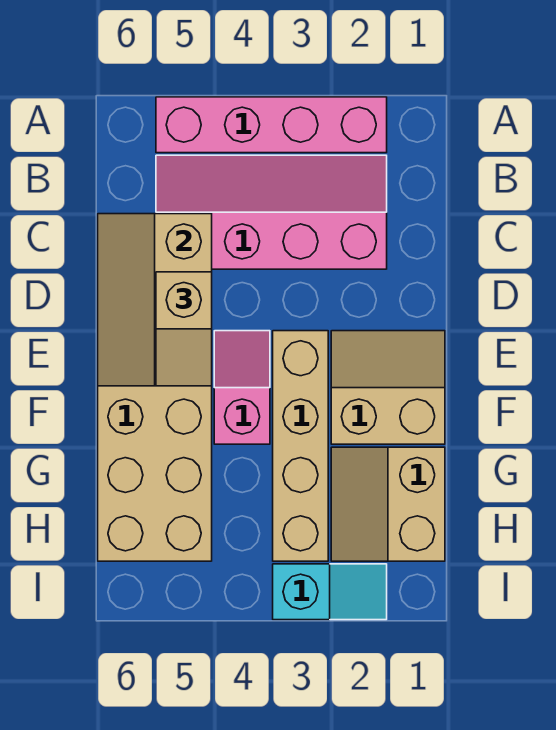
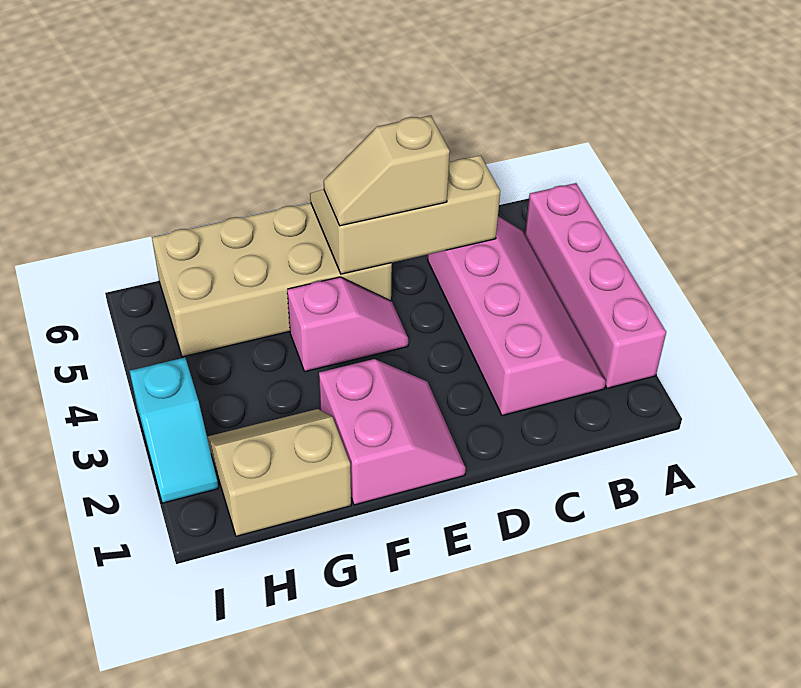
tan 2x2 slope [331,331,445,444] -> pink 2x2 slope [319,359,466,505]
tan 1x4 brick [273,331,328,561] -> none

